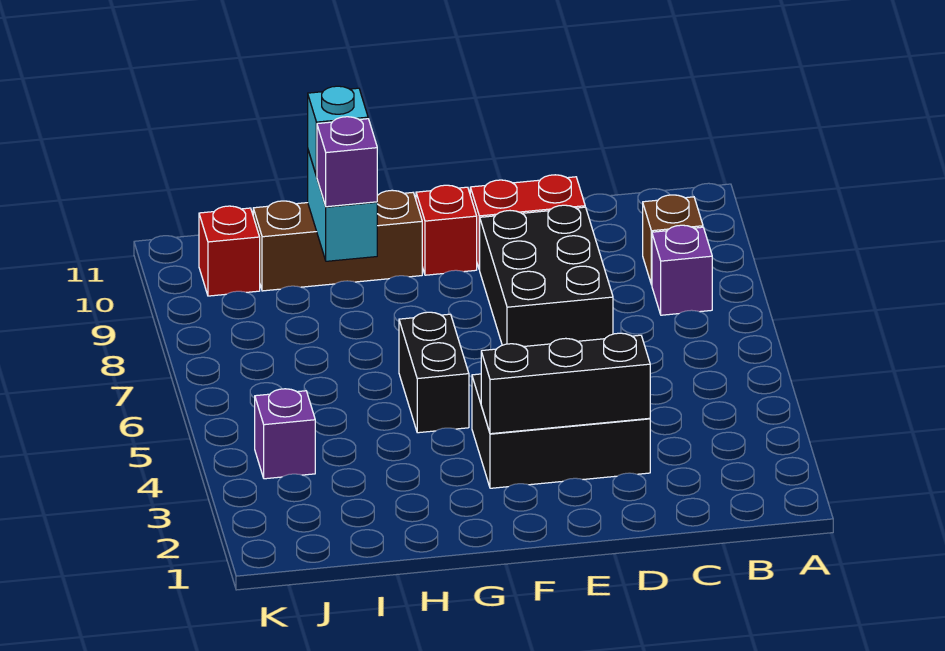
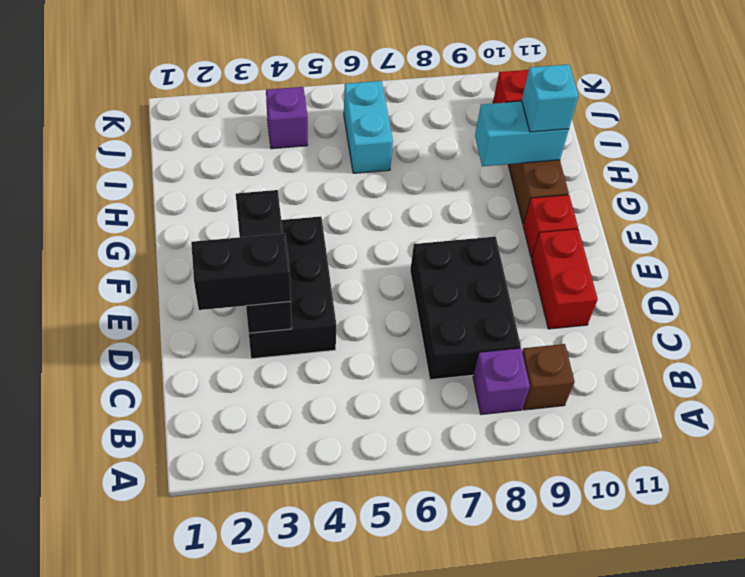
black 2x3 brick [480,205,613,347] -> black 2x3 brick turned to [410,237,521,380]
black 1x2 brick [399,312,469,433] -> black 1x2 brick moved to [191,233,291,310]
purple 1x1 brick [317,117,377,207] -> none
none -> cyan 1x2 brick [344,81,393,173]

